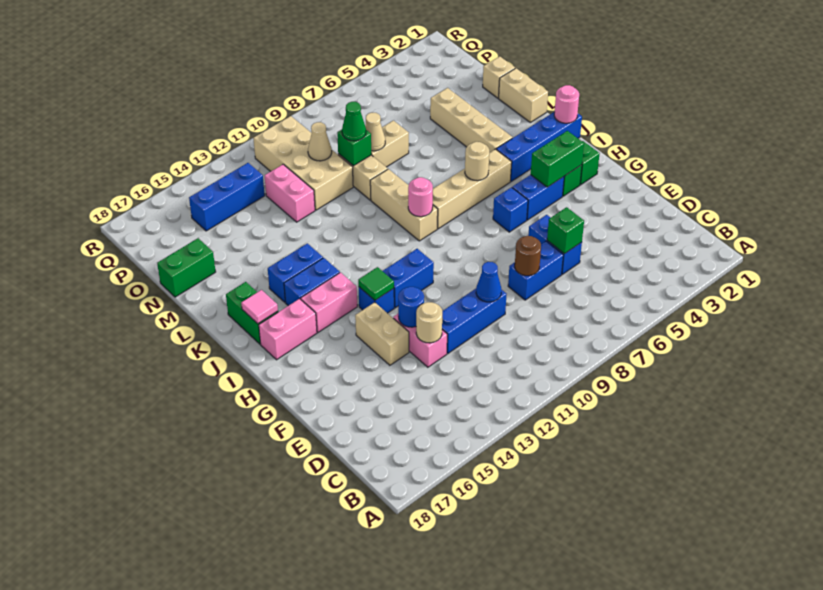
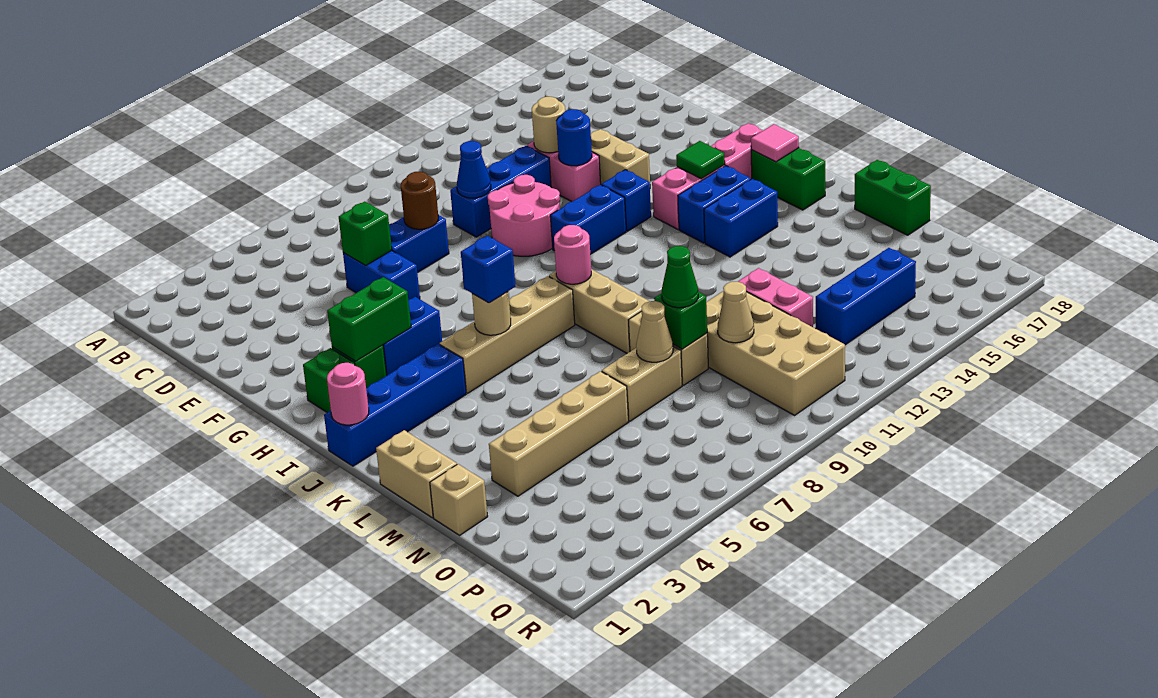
none -> pink 2x2 round brick [488,175,560,256]
blue 1x1 brick [493,187,528,232] -> blue 1x1 brick moved to [461,236,515,303]
green 1x1 tile [358,267,394,300] -> green 1x1 tile moved to [676,141,725,179]
tan 1x4 brick [430,88,513,153] -> tan 1x4 brick turned to [489,371,628,496]
green 1x2 brick [157,238,216,297] -> green 1x2 brick turned to [855,160,931,235]

